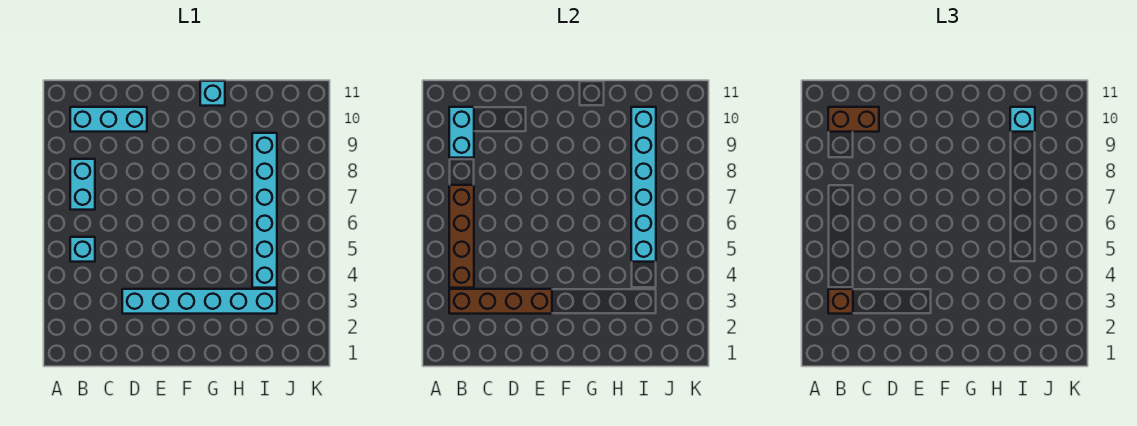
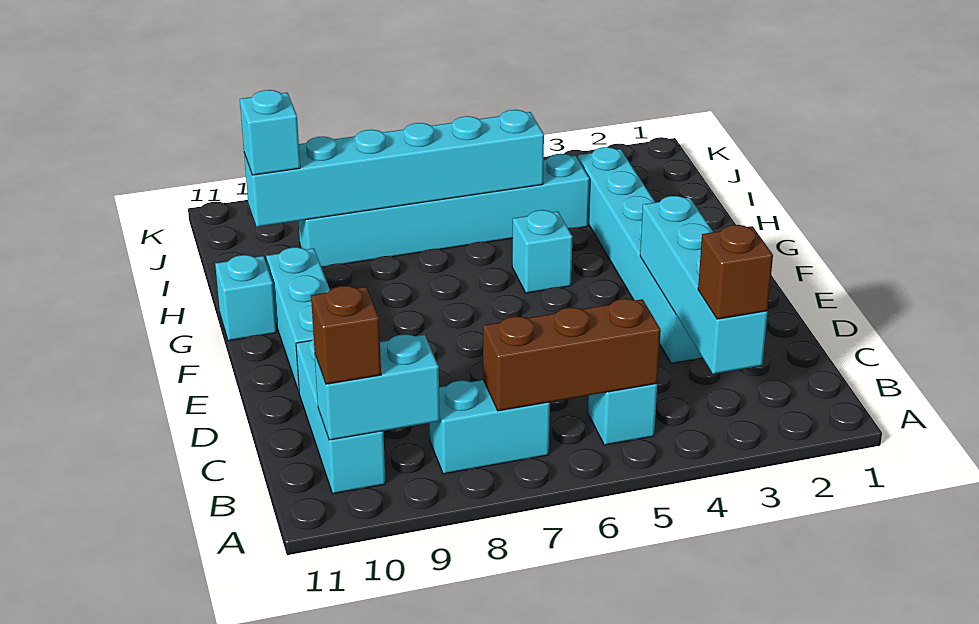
brown 1x4 brick [449,289,552,314] -> cyan 1x4 brick [640,196,767,374]
brown 1x4 brick [449,185,474,288] -> brown 1x3 brick [483,299,661,411]
brown 1x2 brick [828,107,879,132] -> brown 1x1 brick [311,286,381,384]
none -> cyan 1x3 brick [266,247,330,391]
none -> cyan 1x1 brick [512,210,572,293]

